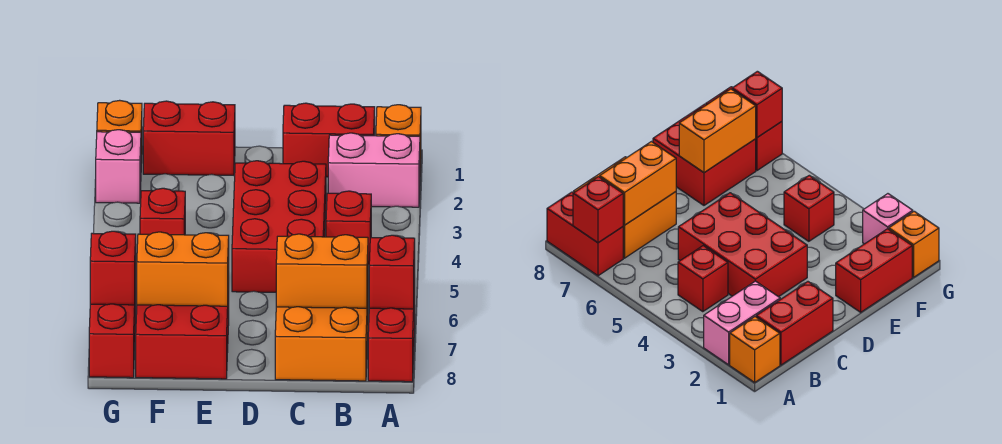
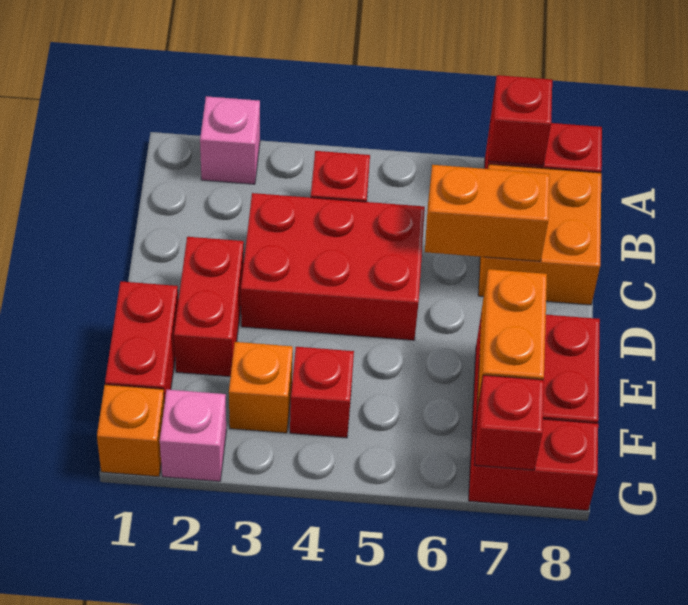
orange 1x1 brick [376,105,421,168] -> orange 1x1 brick moved to [229,342,293,433]
pink 1x2 brick [328,133,420,207] -> pink 1x1 brick [200,96,260,184]
red 1x2 brick [283,103,375,177] -> red 1x2 brick moved to [174,237,244,377]
orange 1x2 brick [276,234,368,308] -> orange 1x2 brick turned to [425,165,550,261]

